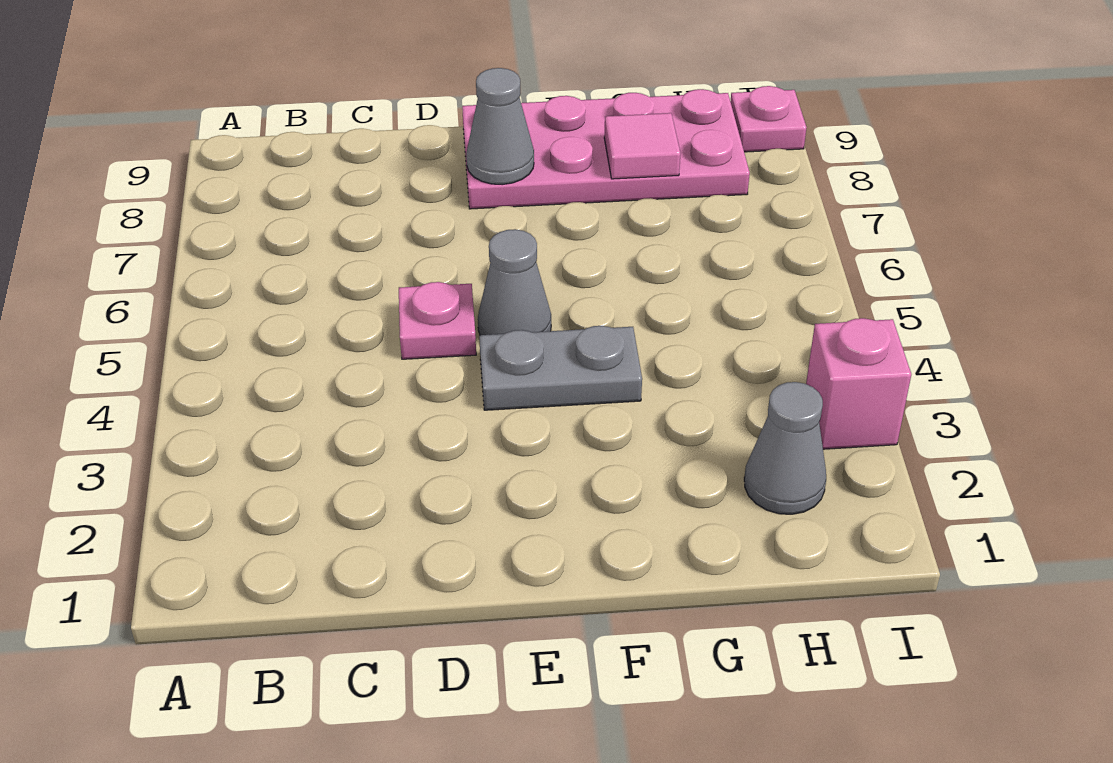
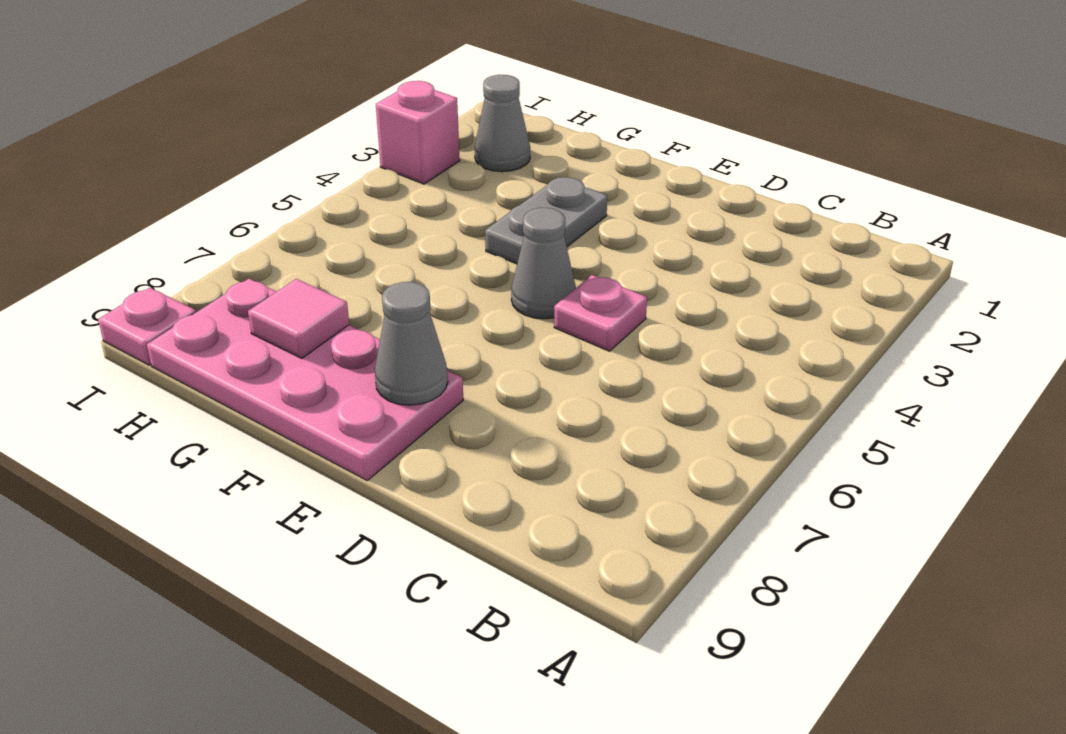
grey 1x2 plate [479,326,642,410] -> grey 1x2 plate turned to [485,177,607,264]

